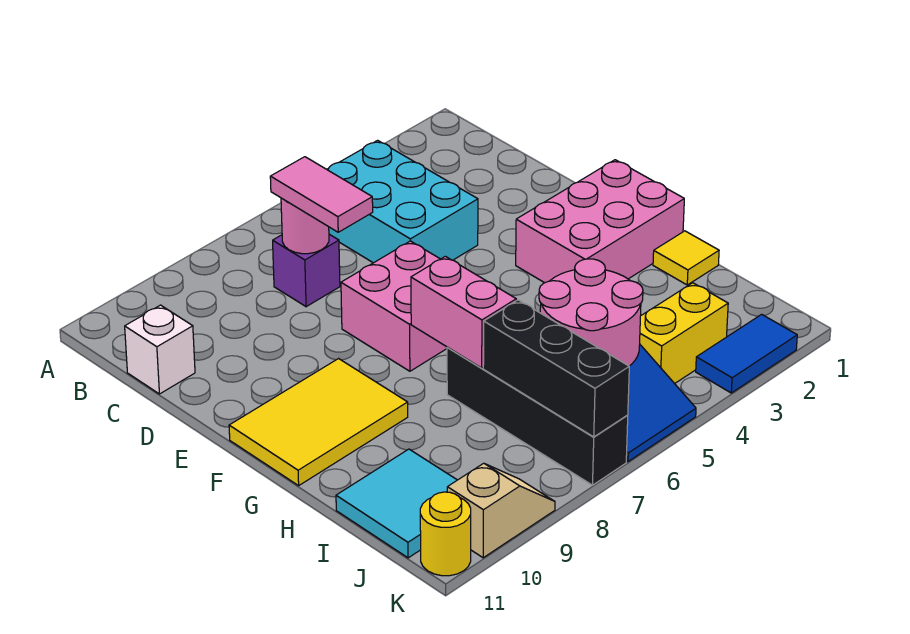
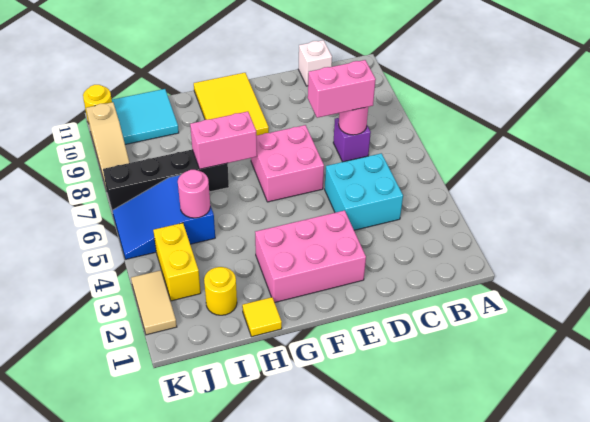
cyan 2x3 brick [327,140,478,263] -> cyan 2x2 brick [325,153,403,230]
pink 1x2 tile [270,157,373,232] -> pink 1x2 brick [308,60,376,118]
pink 2x3 brick [516,160,684,283] -> pink 2x3 brick turned to [255,210,366,302]
none -> yellow 1x1 round brick [204,267,237,315]
pink 2x2 round brick [539,259,643,366] -> pink 1x1 round brick [178,170,210,218]
black 1x3 brick [483,300,629,437] -> none
blue 1x2 tile [696,314,797,393] -> tan 1x2 tile [131,270,177,335]
tan 1x2 slope [447,463,555,558] -> tan 1x3 slope [86,102,129,187]

